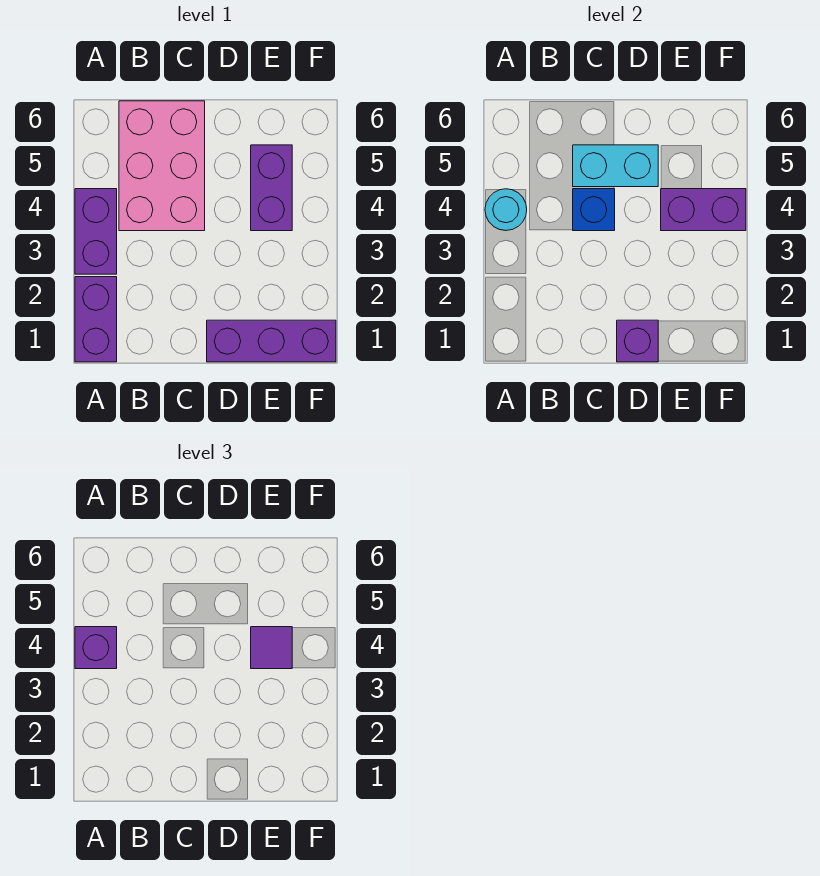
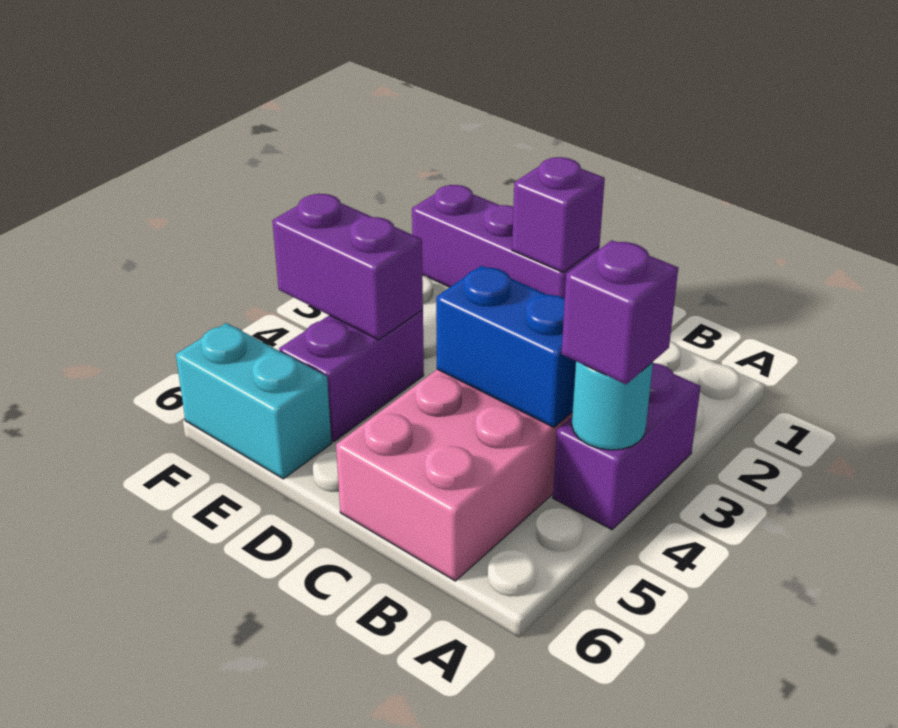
purple 1x2 brick [75,277,117,362] -> none
blue 1x1 brick [573,189,615,231] -> blue 1x2 brick [436,266,576,427]
cyan 1x2 brick [573,145,658,187] -> cyan 1x2 brick moved to [176,323,332,479]
purple 1x1 tile [251,627,292,669] -> none

